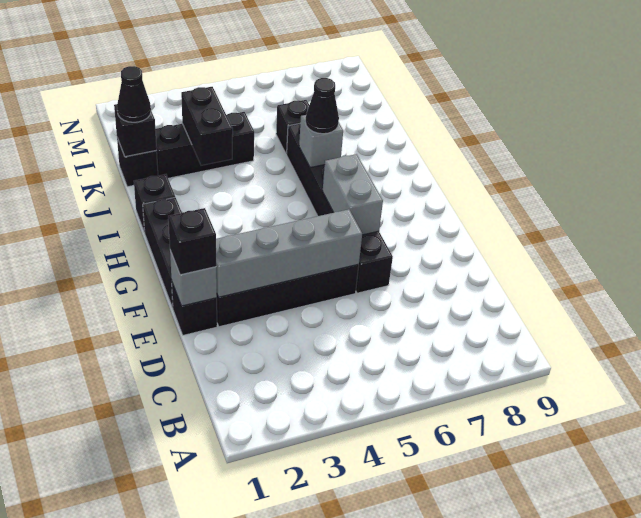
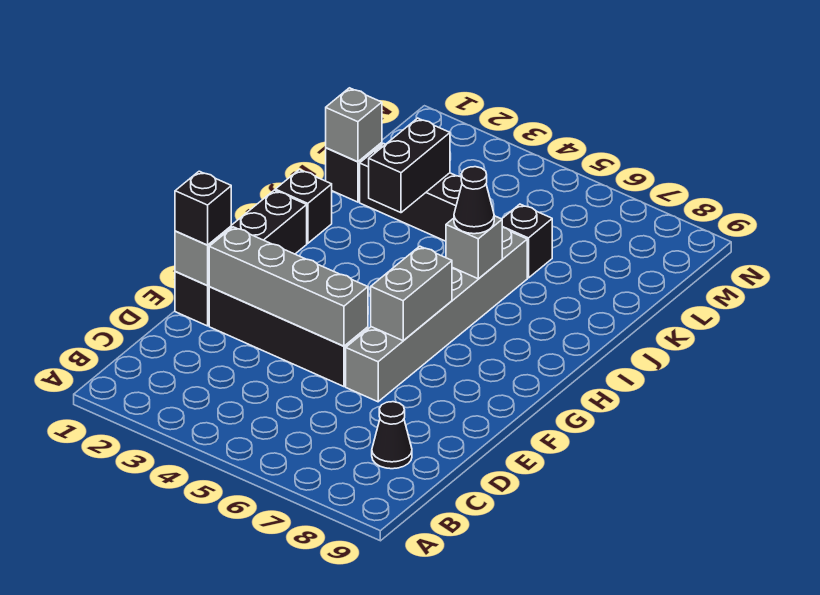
black 1x6 brick [287,124,393,293] -> grey 1x6 brick [346,227,527,402]
black 1x1 brick [114,104,157,157] -> grey 1x1 brick [326,88,382,162]
black 1x1 cone [117,66,151,122] -> black 1x1 cone moved to [372,402,412,469]

